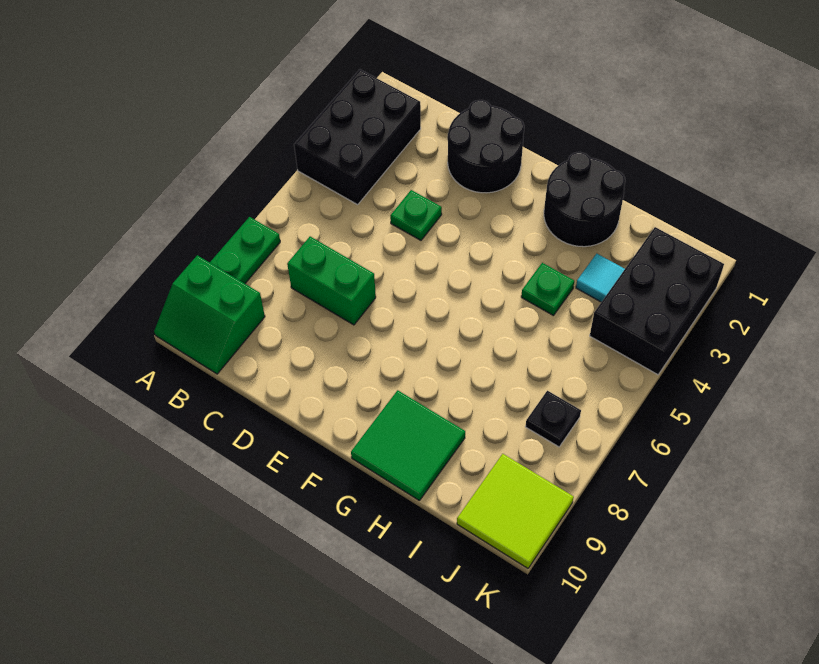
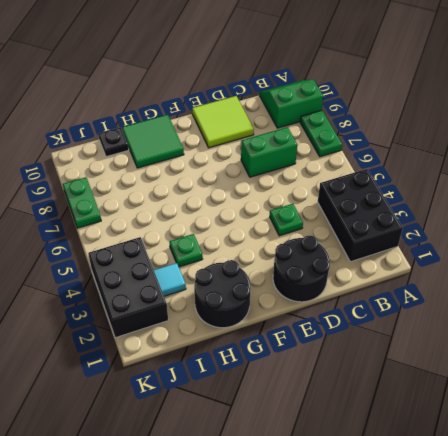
black 1x1 plate [525,391,581,447] -> black 1x1 plate moved to [98,127,129,157]
lime 2x2 tile [457,454,574,568] -> lime 2x2 tile moved to [192,96,254,148]
none -> green 1x2 plate [63,177,101,228]

